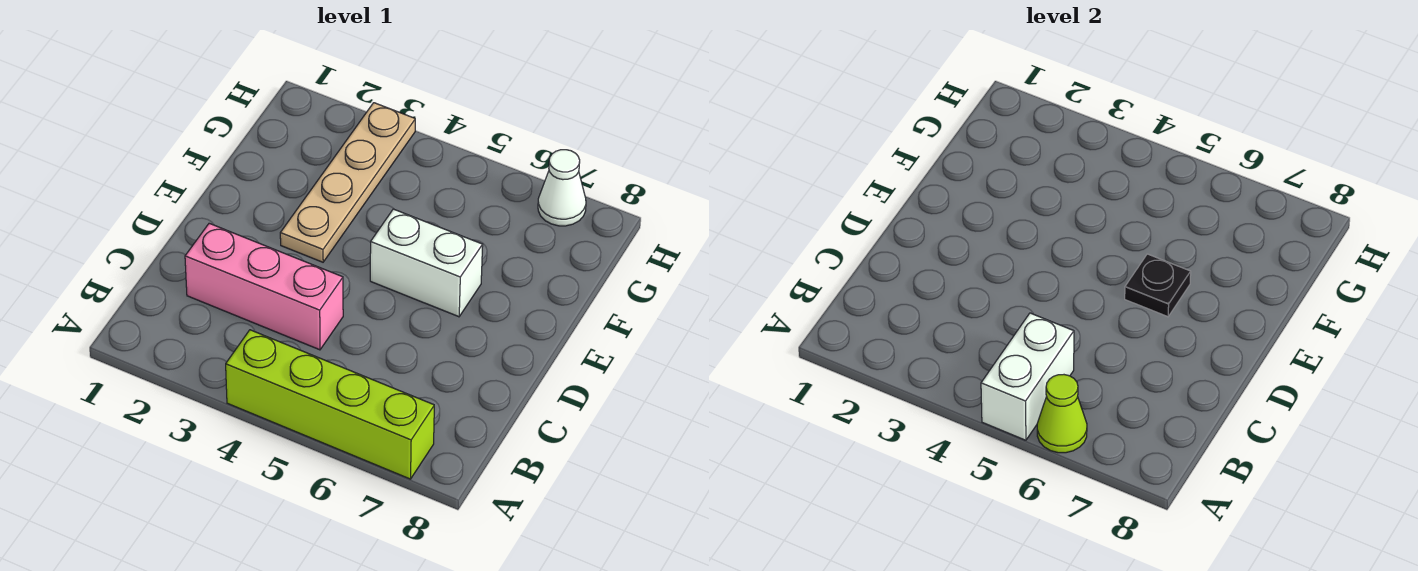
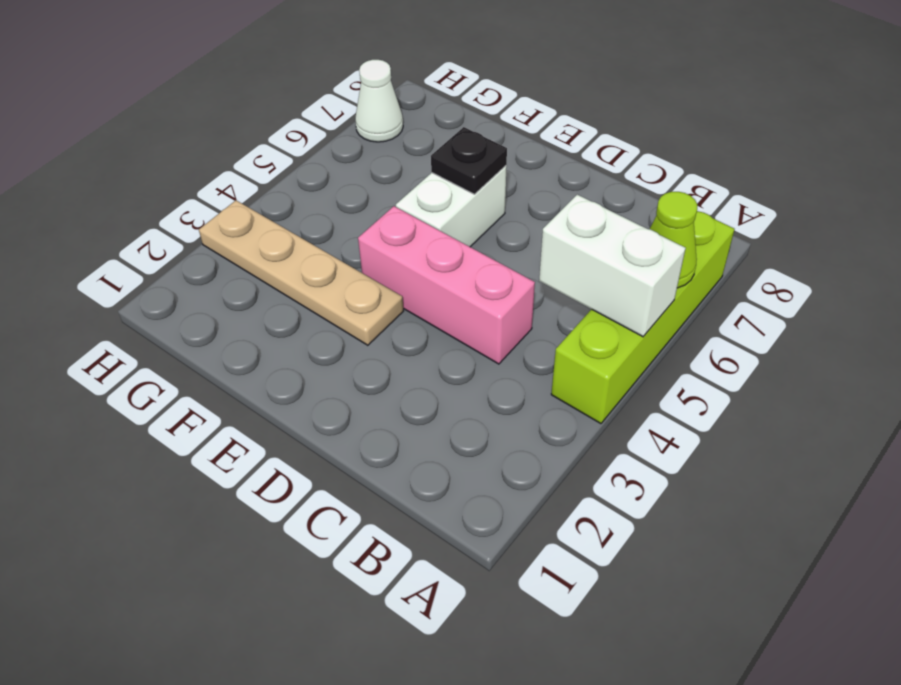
pink 1x3 brick [185,223,343,350] -> pink 1x3 brick turned to [358,206,535,364]

